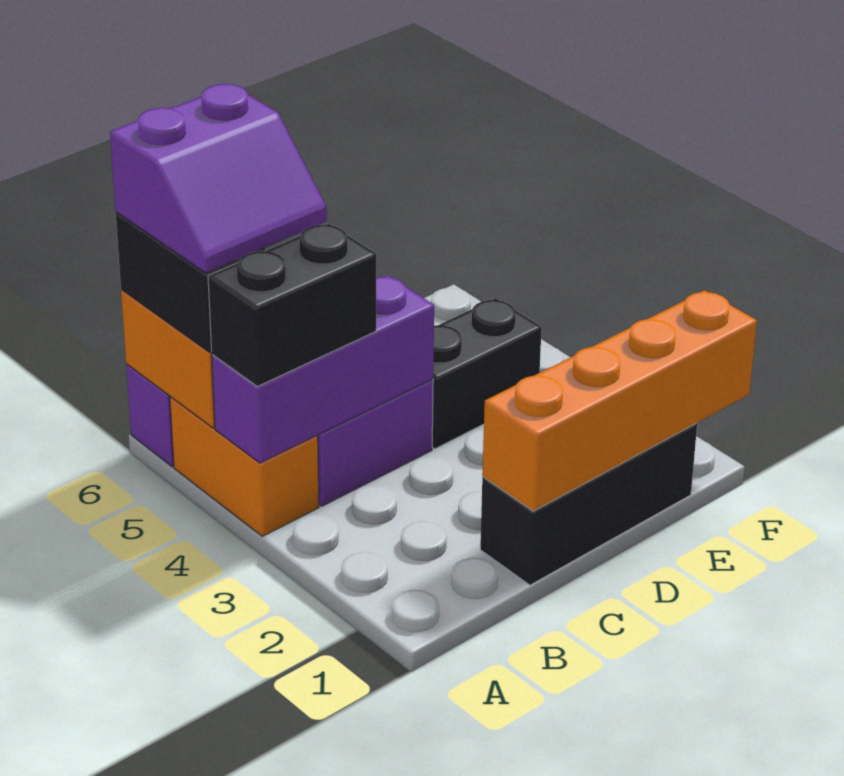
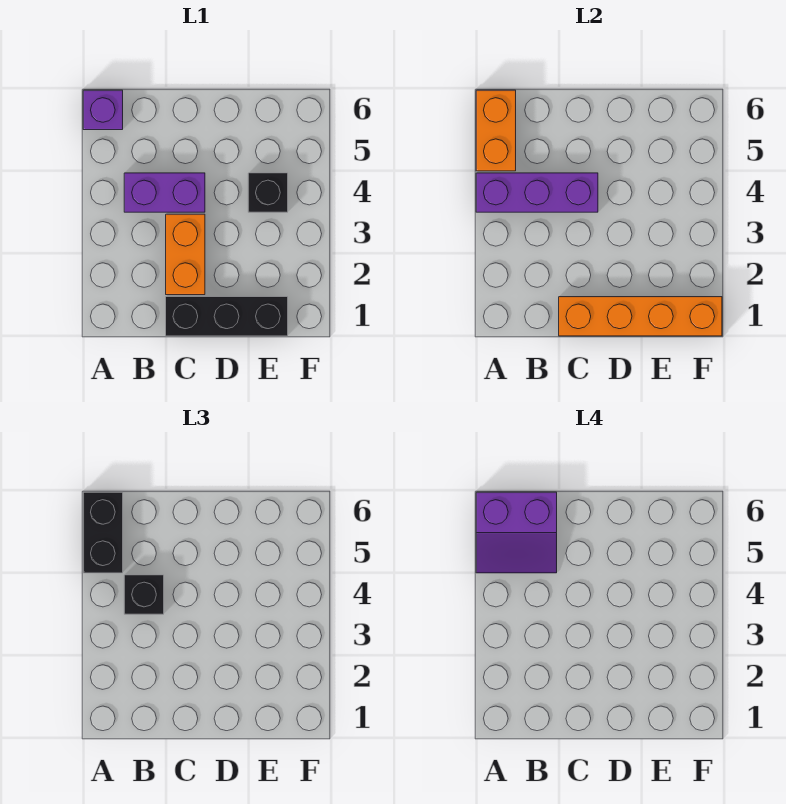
orange 1x2 brick [170,397,319,536] -> orange 1x2 brick moved to [166,214,205,295]
black 1x2 brick [208,224,376,387] -> black 1x1 brick [124,575,164,614]
black 1x2 brick [432,298,542,449] -> black 1x1 brick [248,173,288,212]

